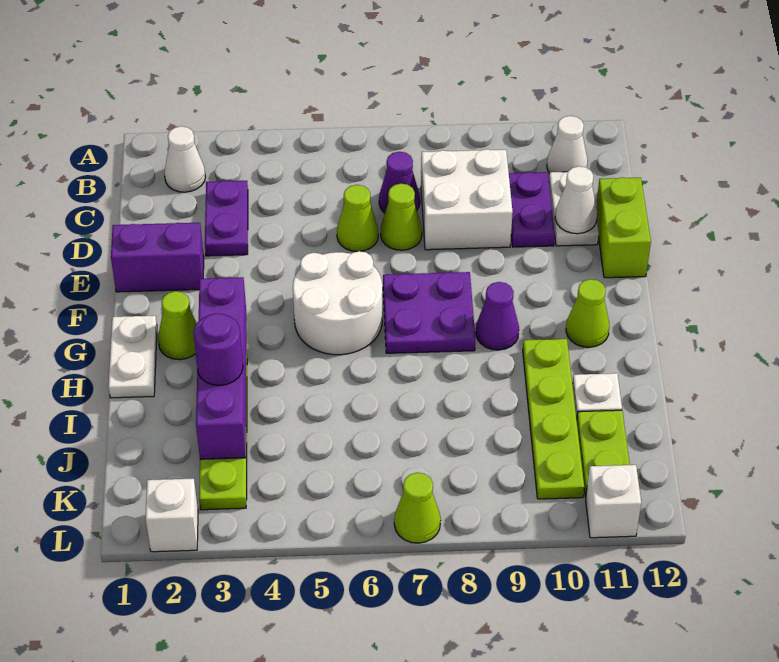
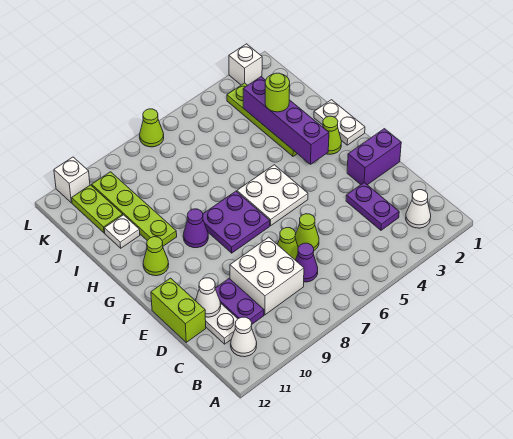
white 2x2 round brick [293,251,382,355] -> white 2x2 plate [237,165,308,226]
purple 1x1 round brick [193,314,243,385] -> lime 1x1 round brick [265,73,290,112]

